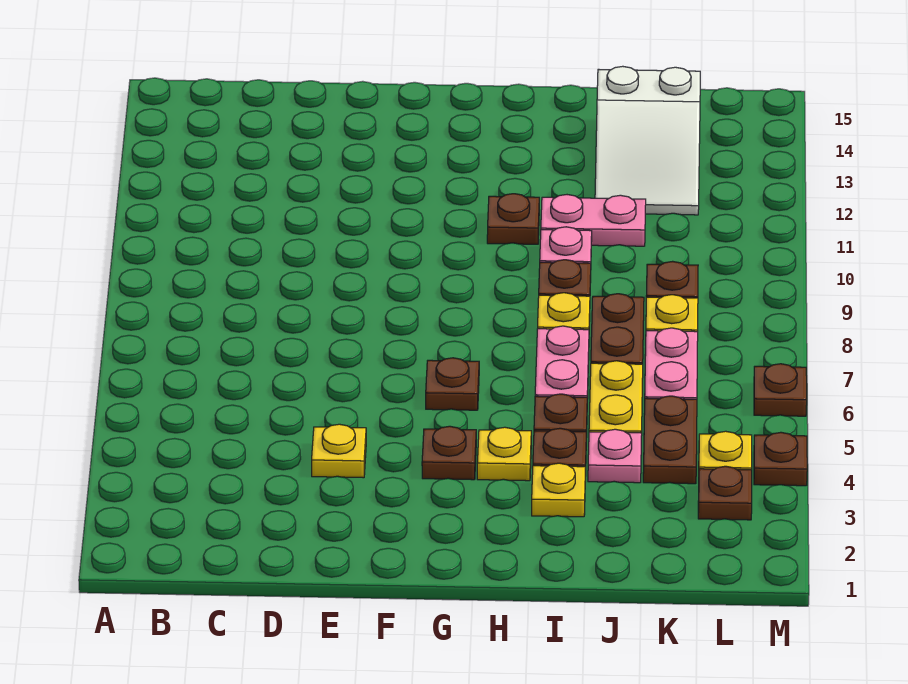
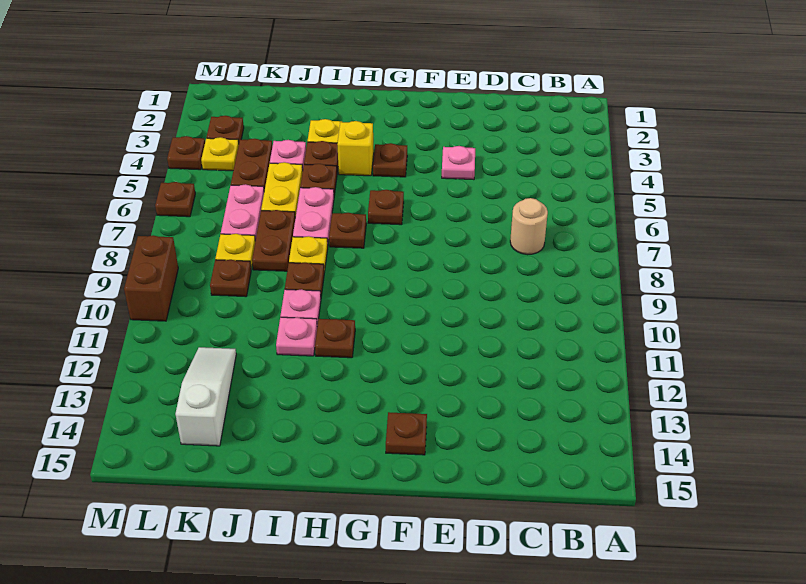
none -> tan 1x1 round brick [510,198,548,255]
yellow 1x1 plate [312,424,366,478] -> pink 1x1 plate [442,146,475,180]
none -> brown 1x1 plate [386,412,427,455]
yellow 1x1 plate [477,427,531,481] -> yellow 1x1 brick [337,121,374,176]
none -> brown 1x1 plate [329,213,366,248]
pink 1x2 plate [541,195,646,246] -> pink 1x1 plate [276,317,317,356]
white 2x3 slope [595,66,700,215] -> white 1x3 slope [175,347,236,446]
none -> brown 1x2 brick [124,235,178,321]

